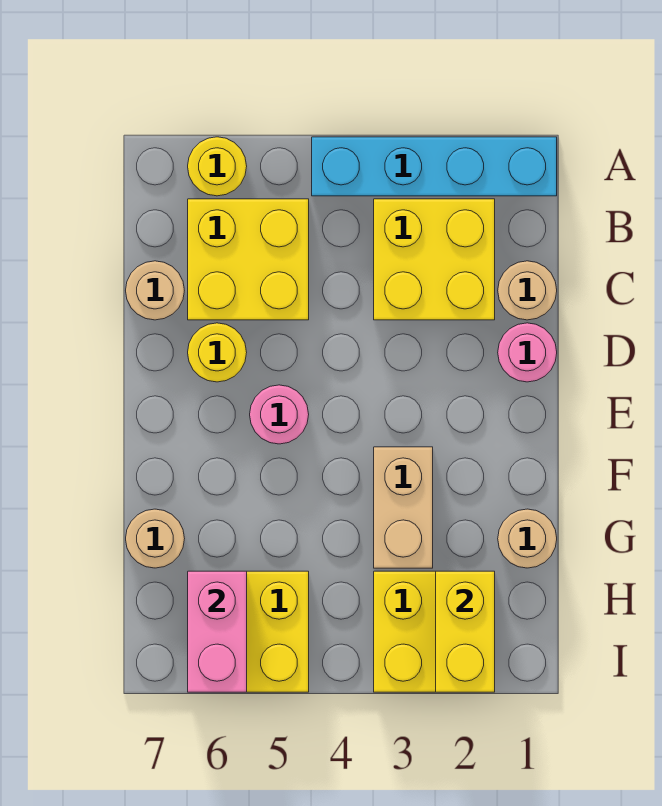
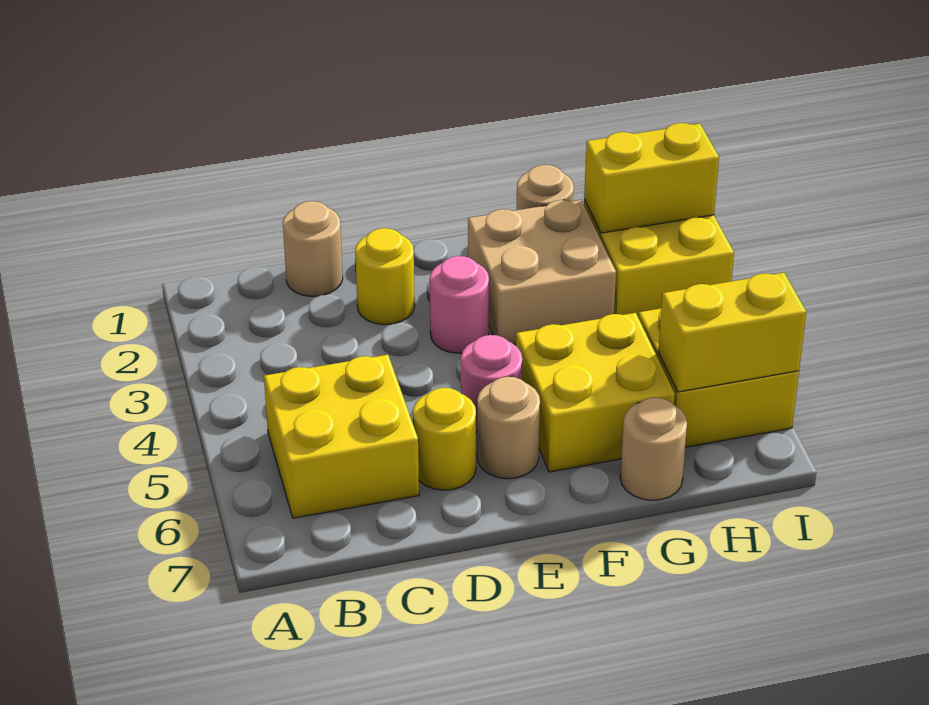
cyan 1x4 brick [312,137,557,196] -> none
yellow 1x1 round brick [188,137,247,196] -> yellow 1x1 round brick moved to [355,228,415,325]
yellow 2x2 brick [374,199,495,320] -> yellow 2x2 brick moved to [516,313,675,472]
tan 1x1 round brick [126,261,184,320] -> tan 1x1 round brick moved to [477,377,540,479]
pink 1x1 round brick [498,323,557,382] -> pink 1x1 round brick moved to [430,256,489,353]
tan 1x2 brick [374,447,433,568] -> tan 2x2 brick [468,200,616,345]
pink 1x2 brick [188,571,247,692] -> yellow 1x2 brick [658,273,806,392]

